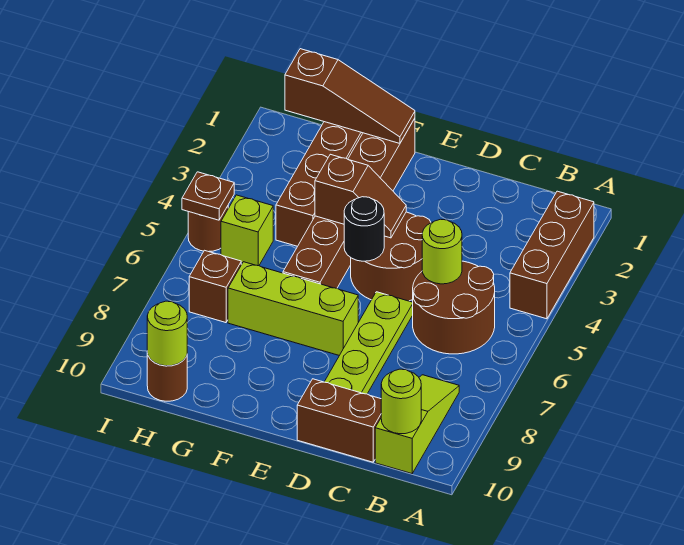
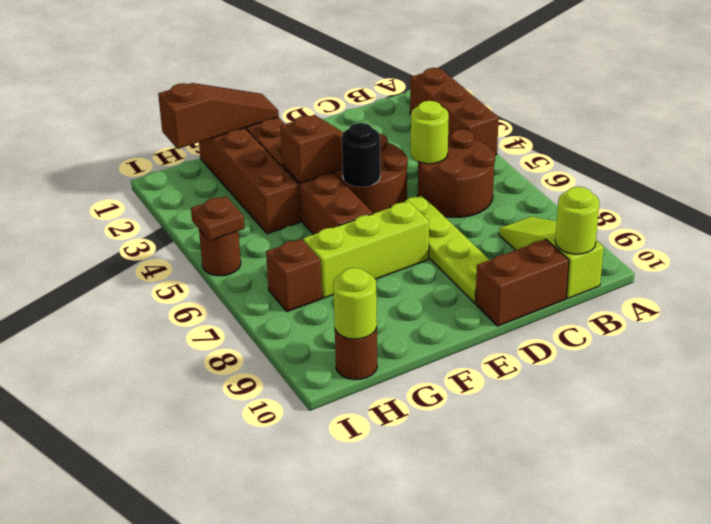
lime 1x1 brick [221,195,273,266] -> none

